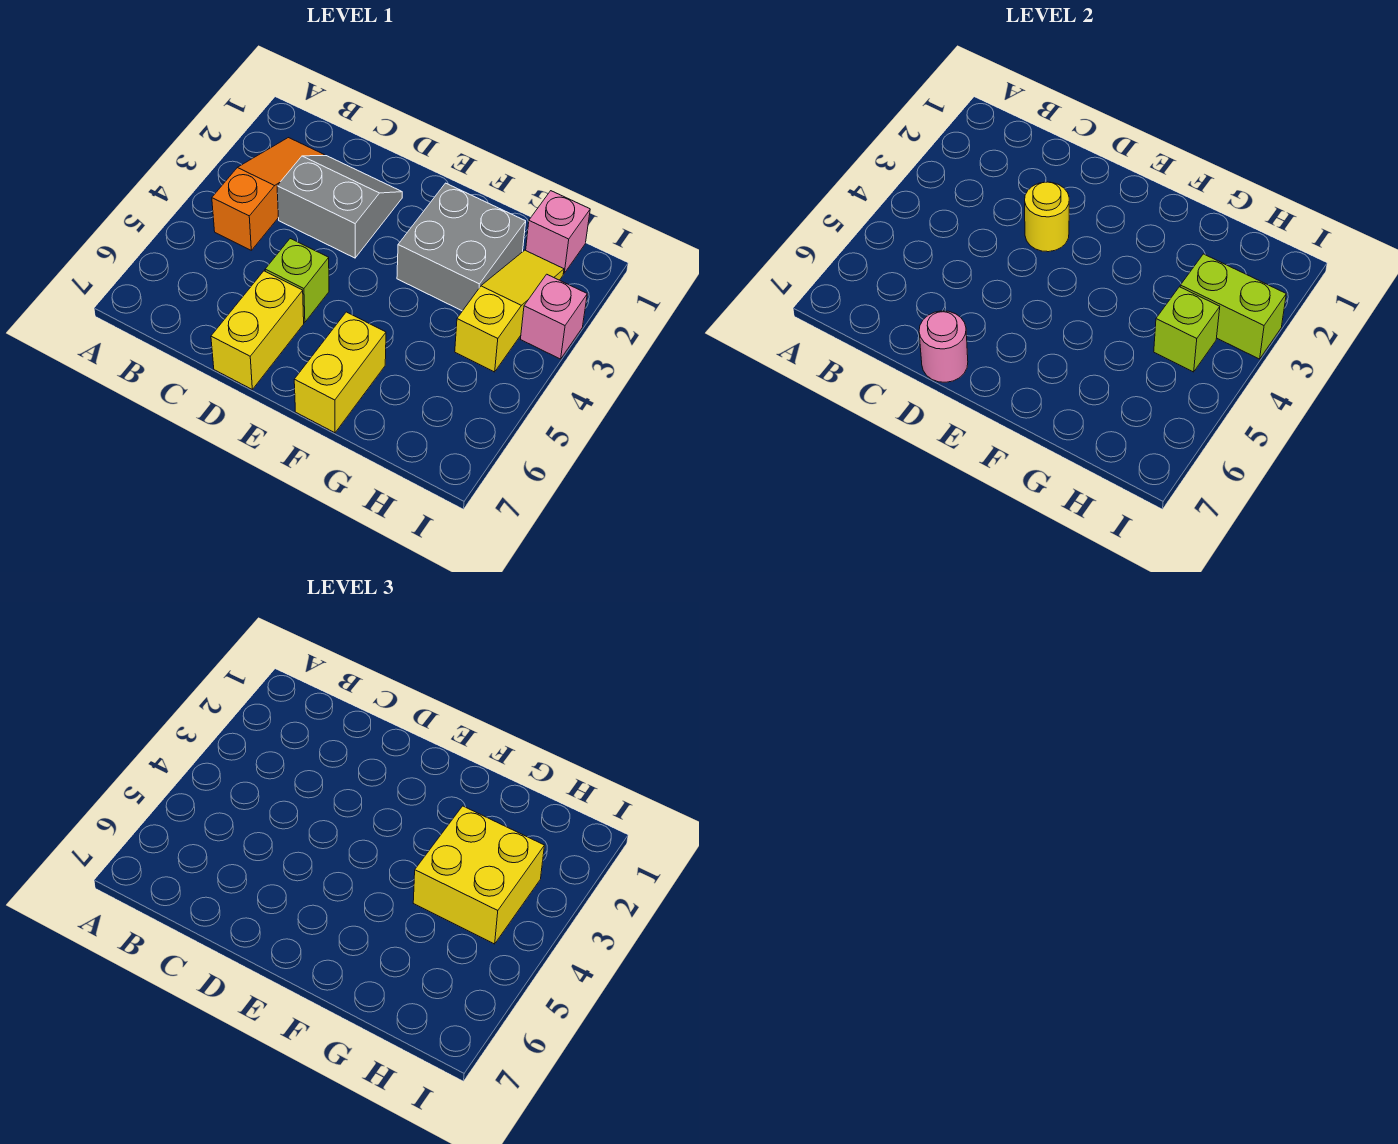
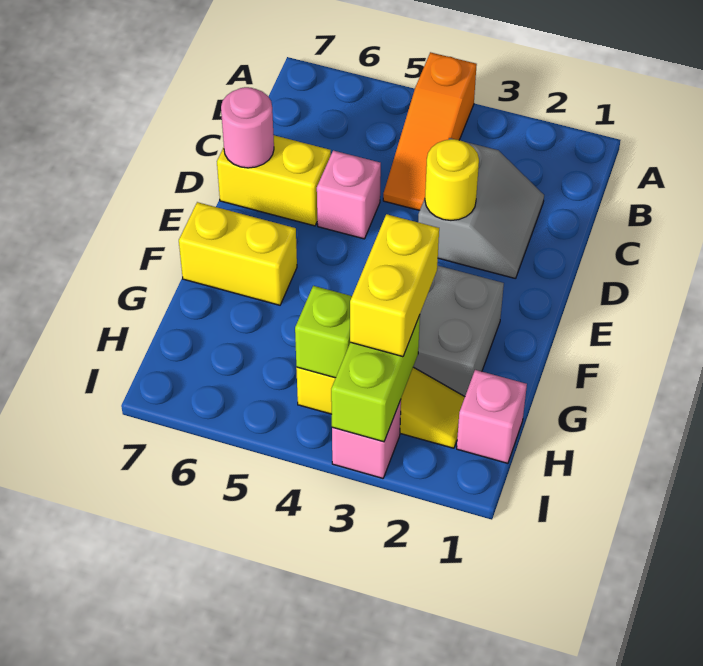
orange 1x3 slope [212,138,325,250] -> orange 1x3 slope turned to [383,52,477,210]
lime 1x1 brick [265,239,329,322] -> pink 1x1 brick [317,151,381,239]
yellow 2x2 brick [413,806,544,944] -> yellow 1x2 brick [350,214,439,357]

